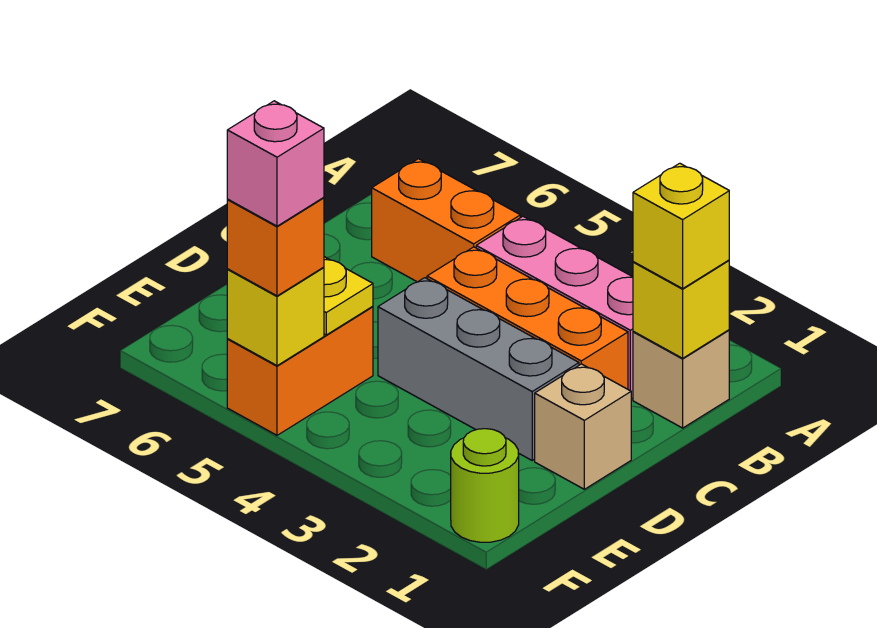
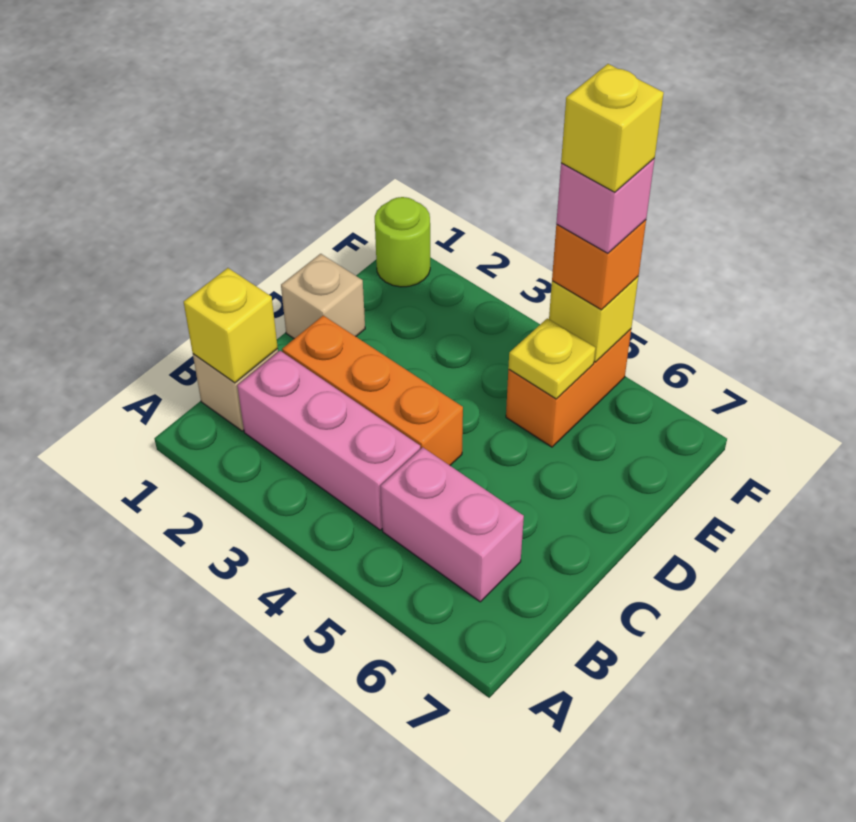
yellow 1x1 brick [633,163,729,289] -> yellow 1x1 brick moved to [561,64,664,192]
orange 1x2 brick [372,159,520,282] -> pink 1x2 brick [381,447,524,602]
grey 1x3 brick [378,278,579,460] -> none

